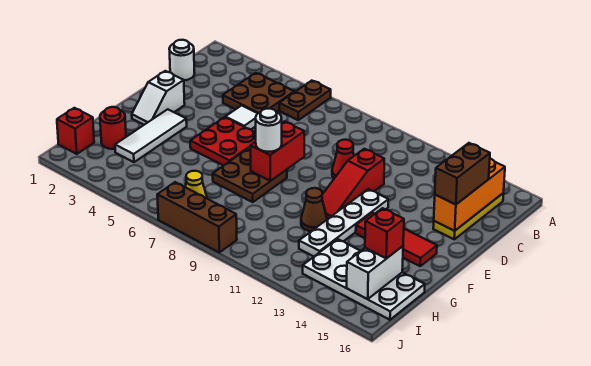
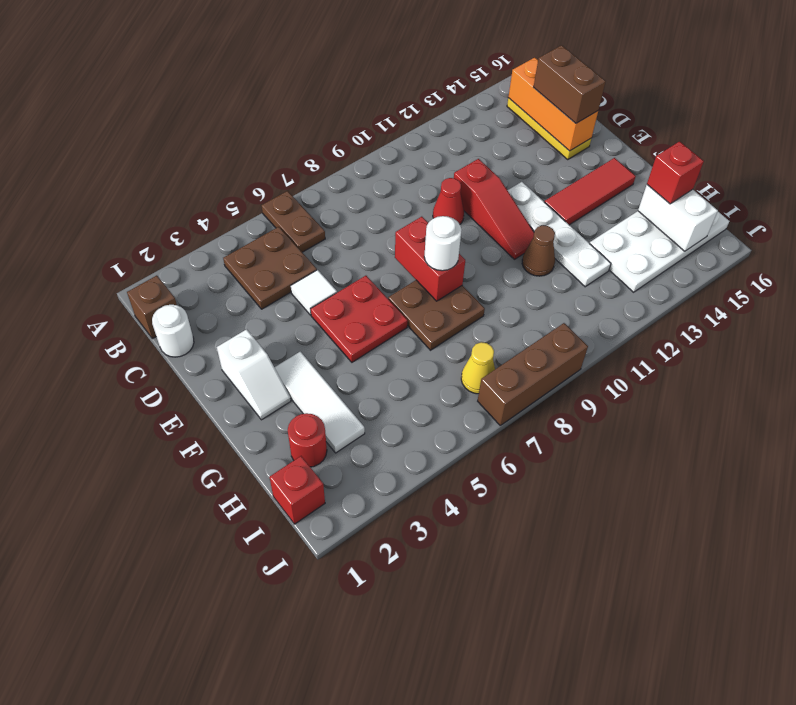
none -> brown 1x1 brick [127,276,177,339]

